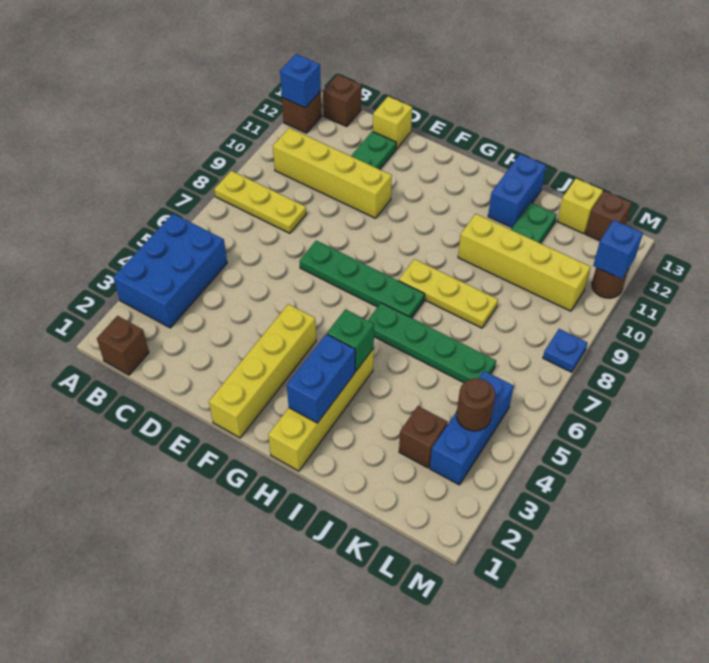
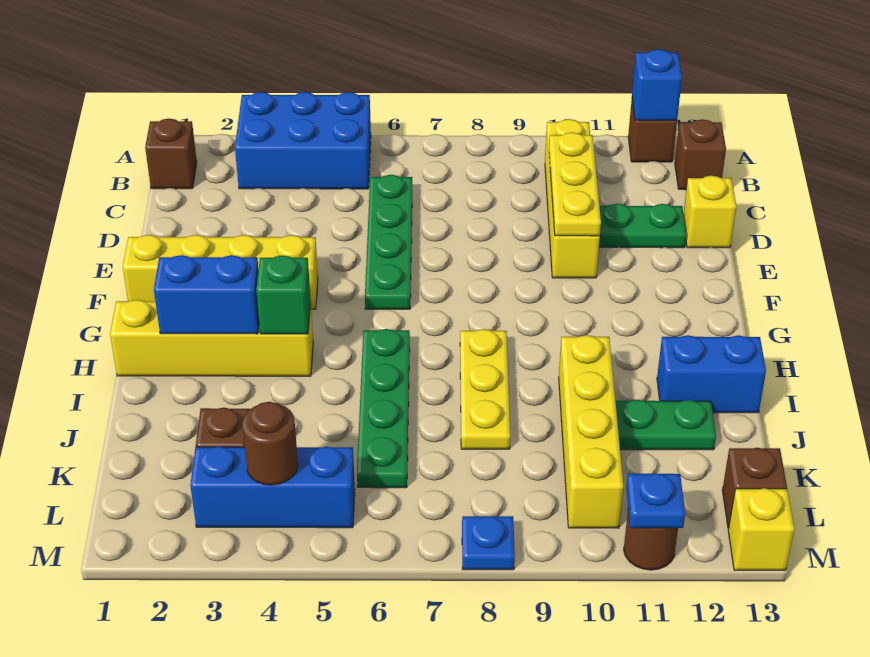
yellow 1x3 plate [214,171,306,233] -> yellow 1x3 plate moved to [549,132,601,236]
green 1x4 plate [300,241,425,318] -> green 1x4 plate moved to [365,175,412,309]
yellow 1x1 brick [557,178,603,234] -> yellow 1x1 brick moved to [728,488,794,570]
blue 1x1 brick [593,220,643,279] -> blue 1x1 plate [626,473,685,528]

